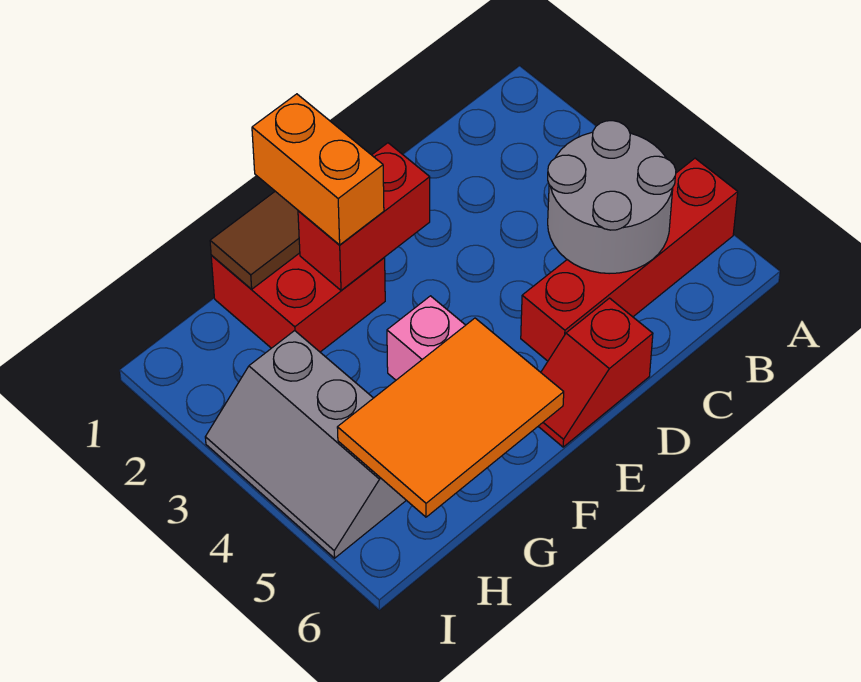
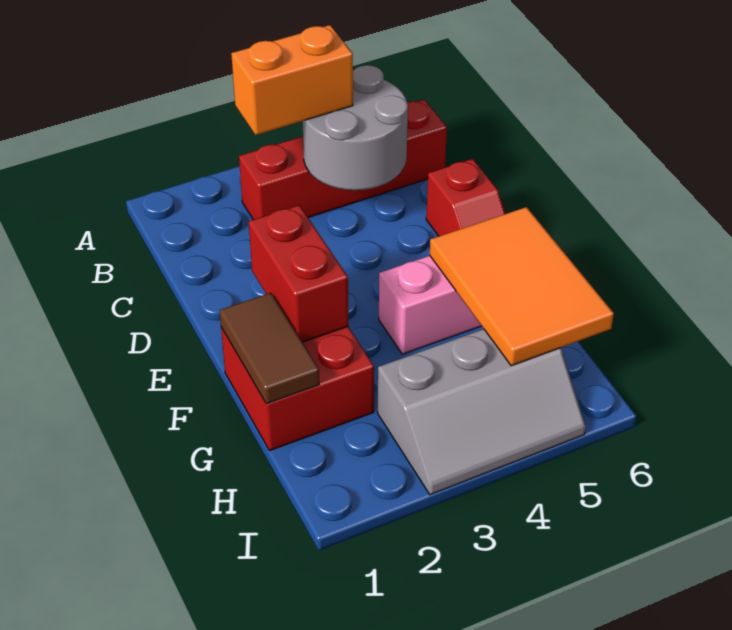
red 1x4 brick [521,158,738,361] -> red 1x4 brick turned to [239,99,447,220]
orange 1x2 brick [252,94,384,245] -> orange 1x2 brick moved to [231,25,353,135]

